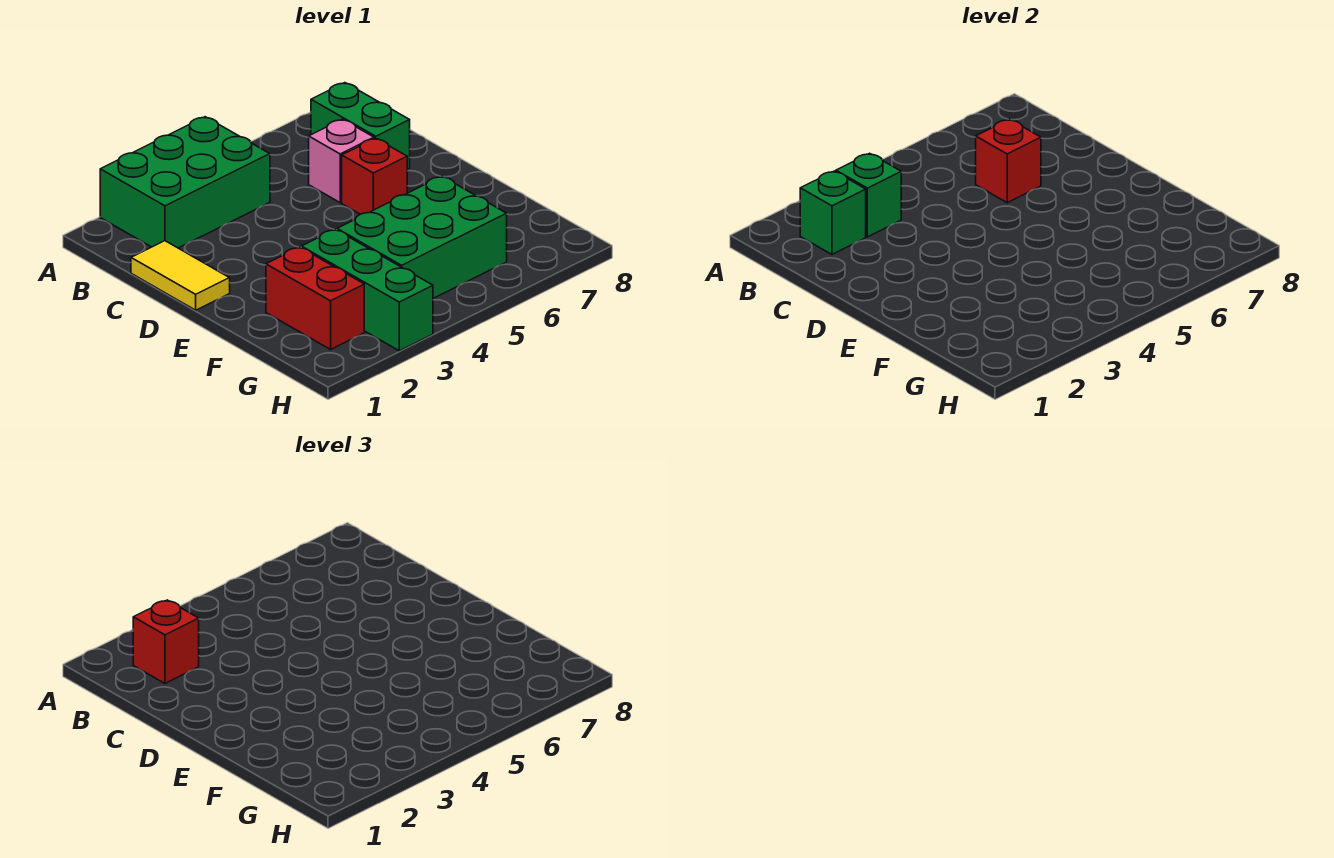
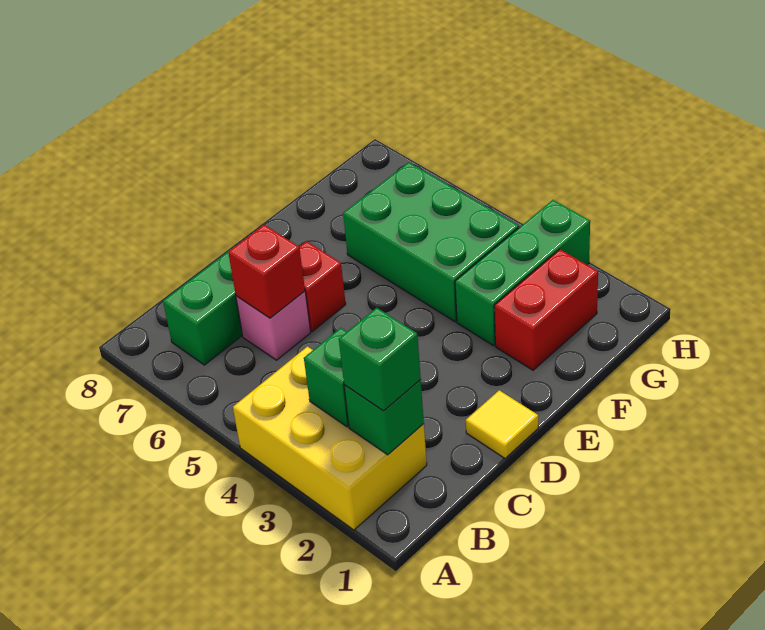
green 2x3 brick [100,117,270,248] -> yellow 2x3 brick [233,346,427,530]
red 1x1 brick [133,600,199,683] -> green 1x1 brick [339,308,421,411]
yellow 1x2 tile [131,241,230,310] -> yellow 1x1 tile [466,390,538,458]

